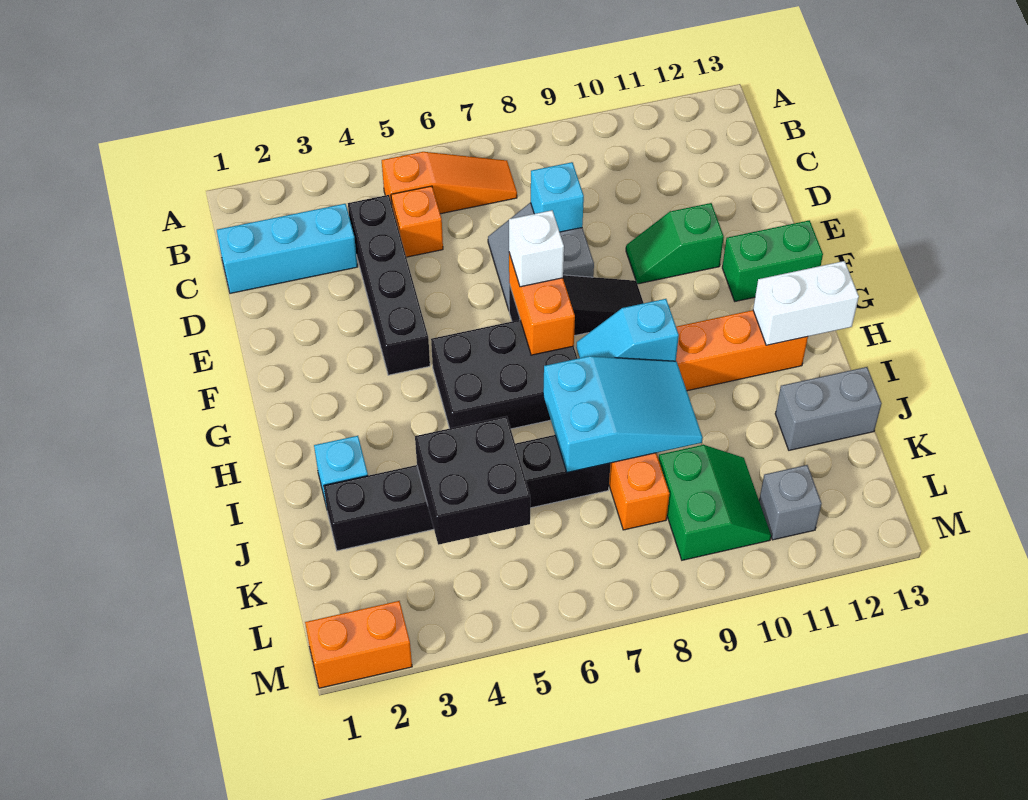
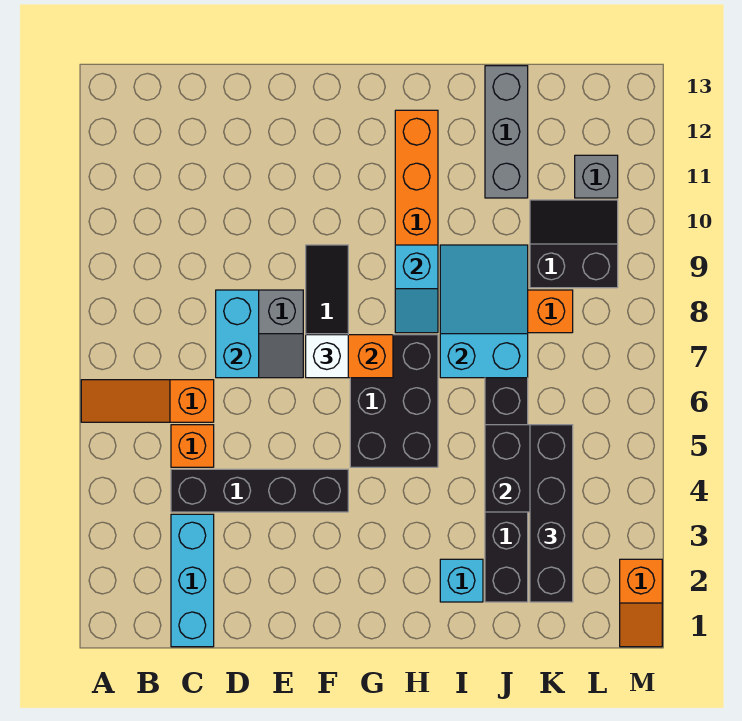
orange 1x3 slope [382,152,517,214] -> orange 1x3 slope turned to [81,380,214,422]
cyan 1x1 brick [531,162,584,232] -> cyan 1x2 brick [216,290,259,378]
green 1x2 slope [626,203,724,284] -> none
green 1x2 brick [722,220,823,301] -> none
white 1x2 brick [753,261,859,345] -> none
grey 1x2 brick [775,367,882,450] -> grey 1x3 brick [485,66,528,198]
none -> black 1x4 brick [530,425,573,602]
green 2x2 slope [659,445,771,560] -> black 2x2 slope [530,200,618,288]
orange 1x2 brick [305,601,412,688] -> orange 1x2 slope [620,559,662,647]

